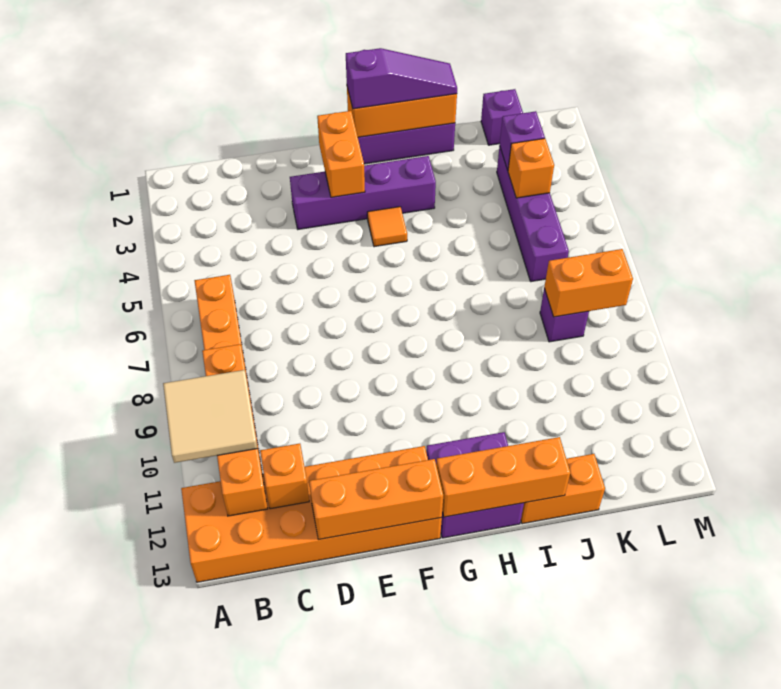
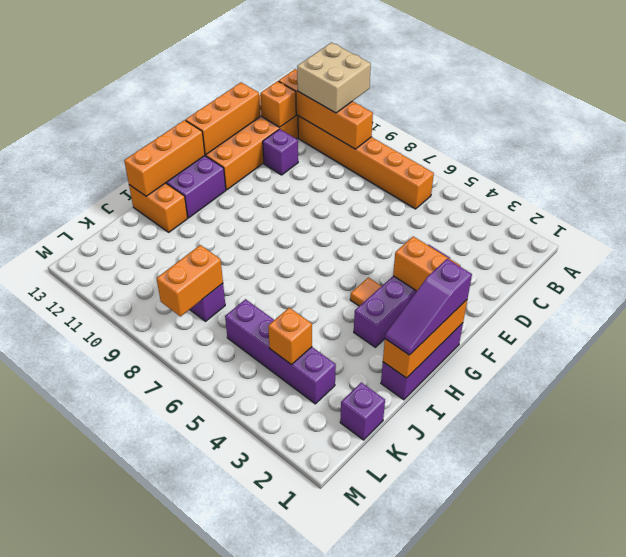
tan 2x2 tile [163,370,258,463] -> tan 2x2 brick [297,42,371,113]
orange 1x2 brick [521,454,605,524] -> orange 1x2 brick turned to [129,183,188,232]
purple 1x1 brick [500,111,545,170] -> purple 1x1 brick moved to [263,129,298,175]

